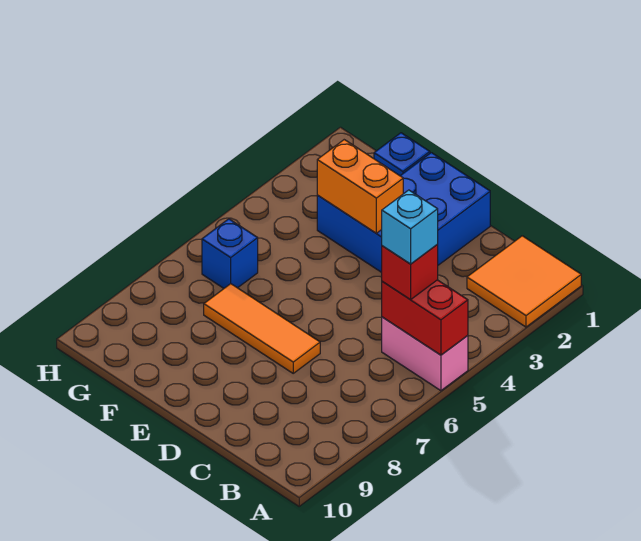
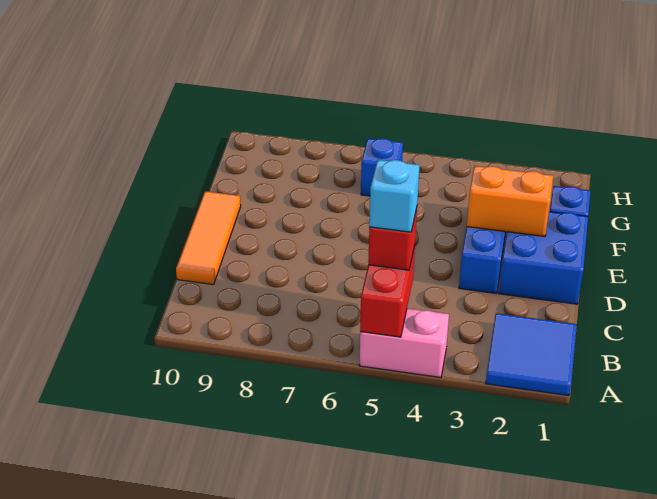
orange 2x2 tile [467,236,581,327] -> blue 2x2 tile [486,313,577,396]
pink 1x2 brick [382,317,468,391] -> pink 1x2 brick turned to [359,308,449,377]
orange 1x3 tile [204,284,320,373] -> orange 1x3 tile moved to [176,191,241,285]
orange 1x2 brick [317,140,403,233] -> orange 1x2 brick turned to [467,166,553,236]

